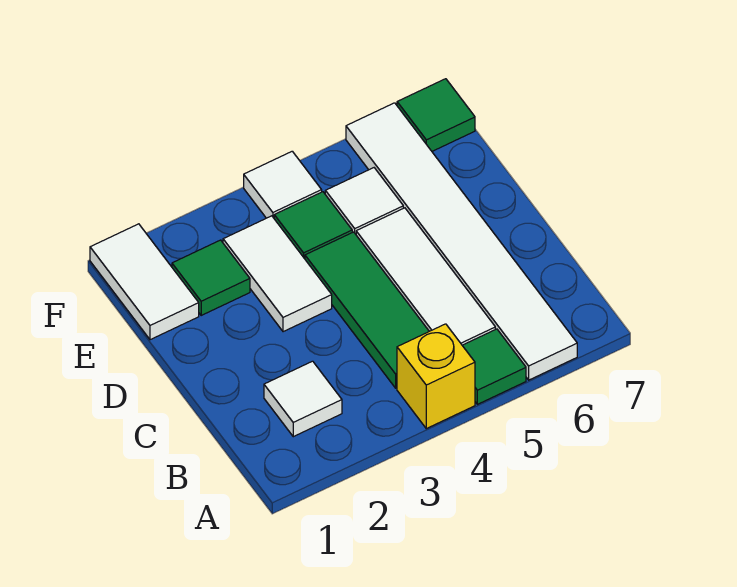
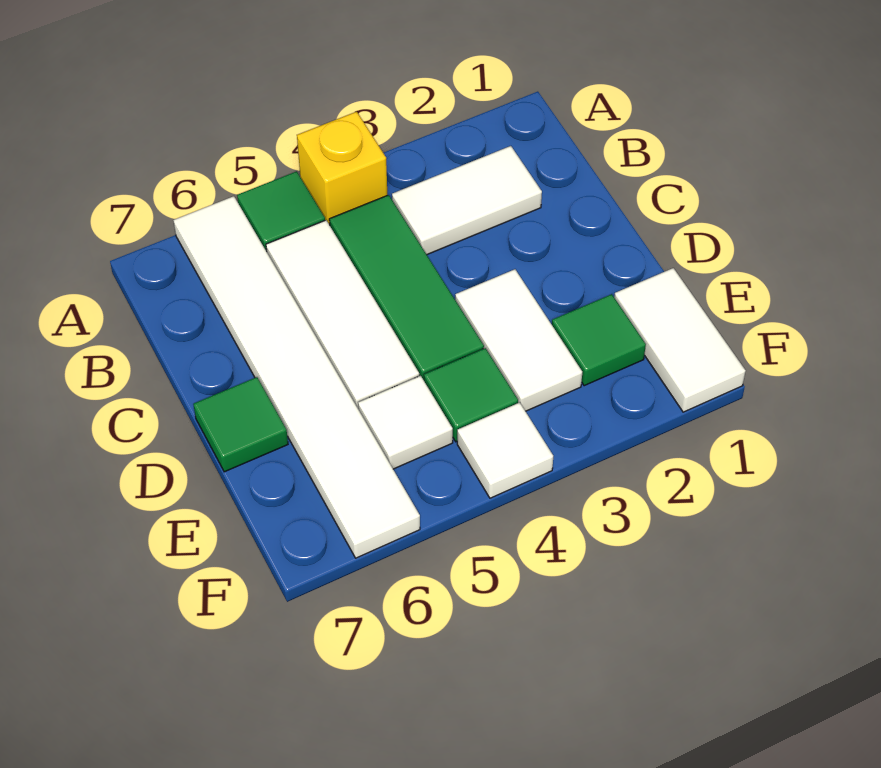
white 1x1 tile [264,361,342,437] -> white 1x2 tile [392,146,542,255]
green 1x1 tile [397,79,475,151] -> green 1x1 tile moved to [193,377,288,472]

